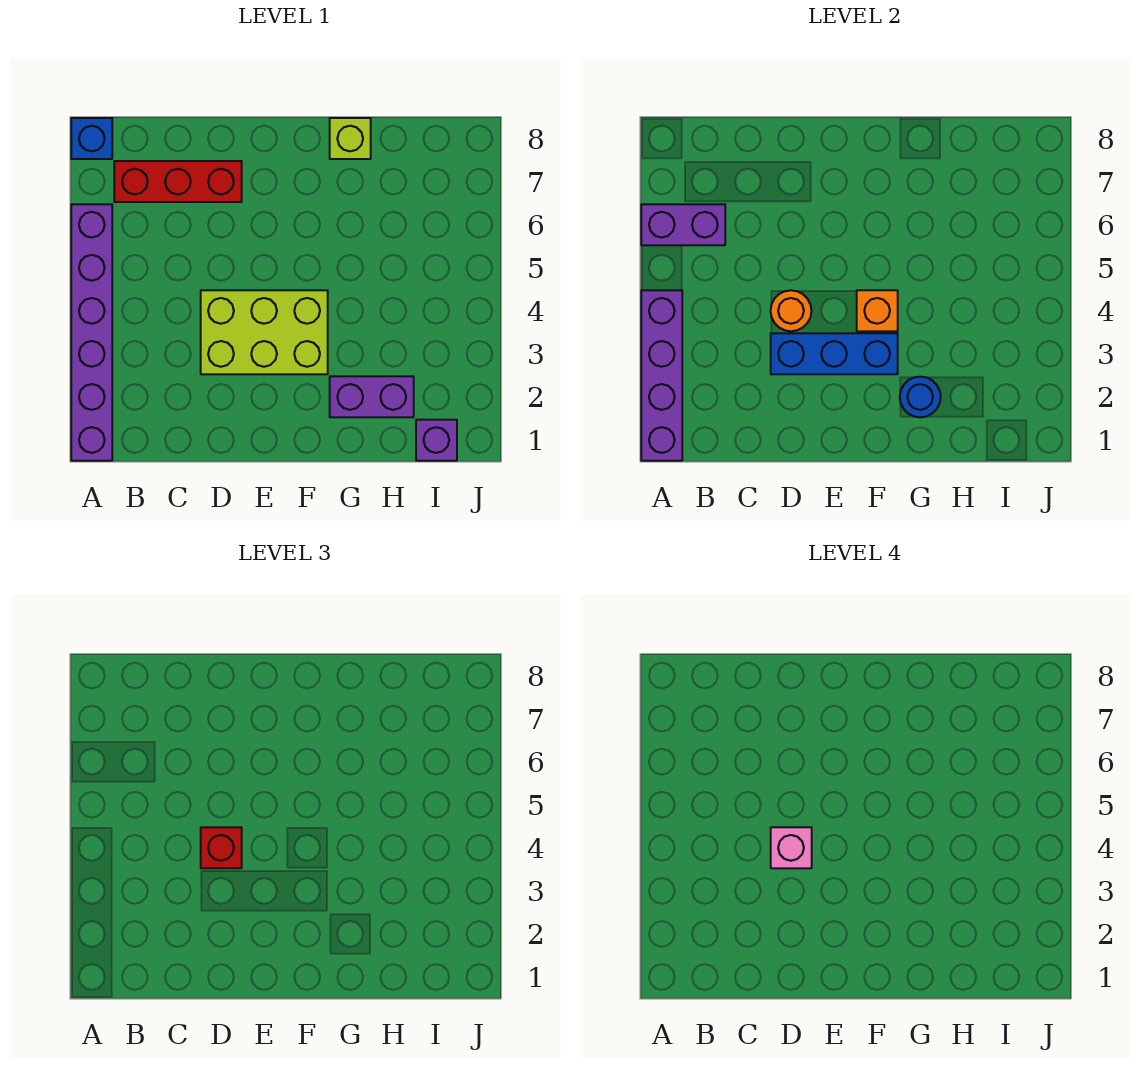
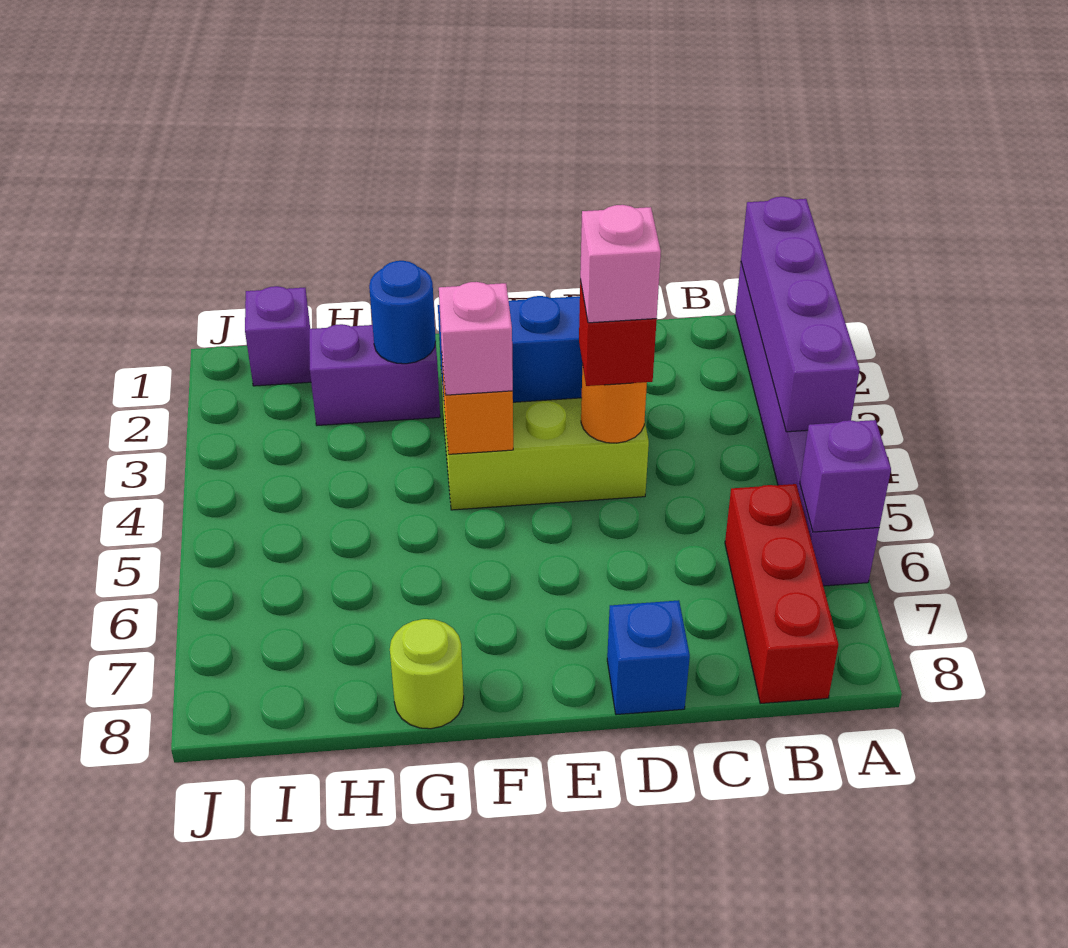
purple 1x2 brick [641,204,725,245] -> purple 1x1 brick [800,420,891,532]
blue 1x1 brick [71,118,112,159] -> blue 1x1 brick moved to [607,600,690,715]
red 1x3 brick [114,161,242,202] -> red 1x3 brick turned to [725,484,839,704]
none -> pink 1x1 brick [439,282,513,395]
lime 1x1 brick [330,118,371,159] -> lime 1x1 round brick [390,619,464,729]

